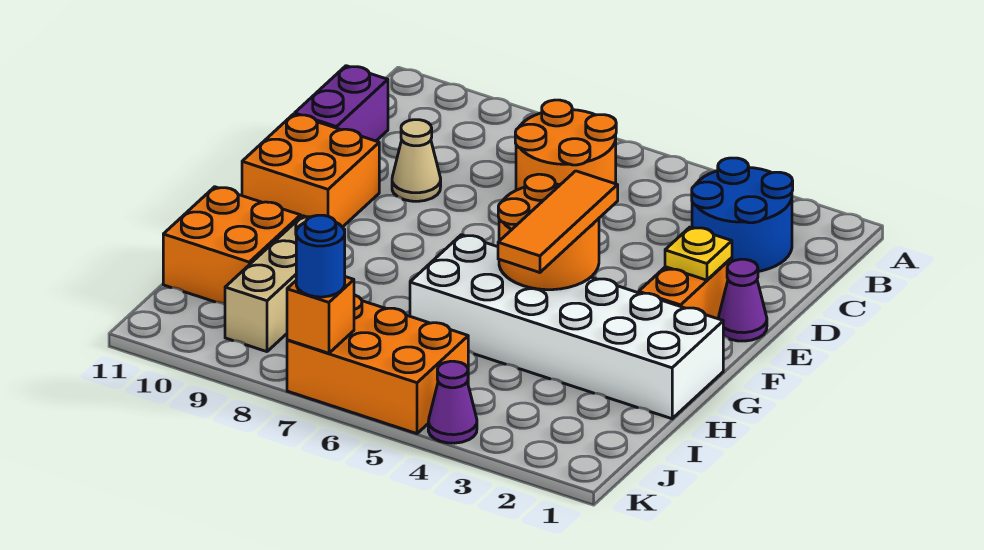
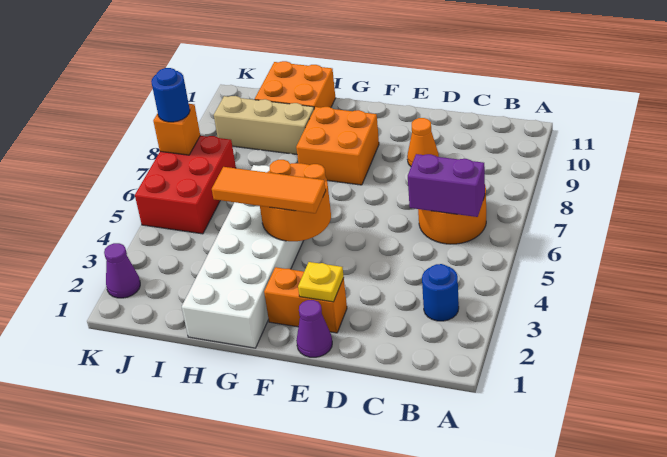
blue 2x2 round brick [692,158,793,271] -> blue 1x1 round brick [422,264,459,321]
purple 1x2 brick [295,66,388,141] -> purple 1x2 brick moved to [408,154,485,217]
tan 1x1 cone [392,120,441,201] -> orange 1x1 cone [407,118,439,166]
orange 2x2 brick [242,114,379,227] -> orange 2x2 brick moved to [296,107,379,185]
orange 2x3 brick [287,295,468,434] -> red 2x3 brick [135,136,236,234]
purple 1x1 cone [428,361,477,443] -> purple 1x1 cone moved to [104,243,140,298]

